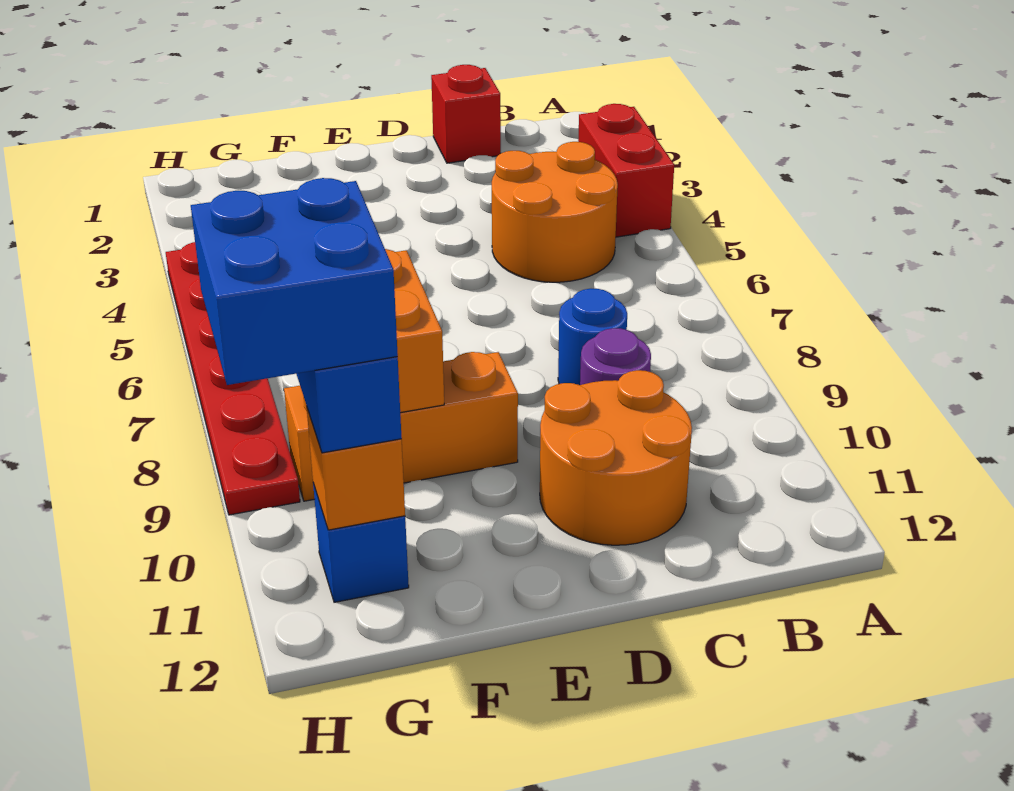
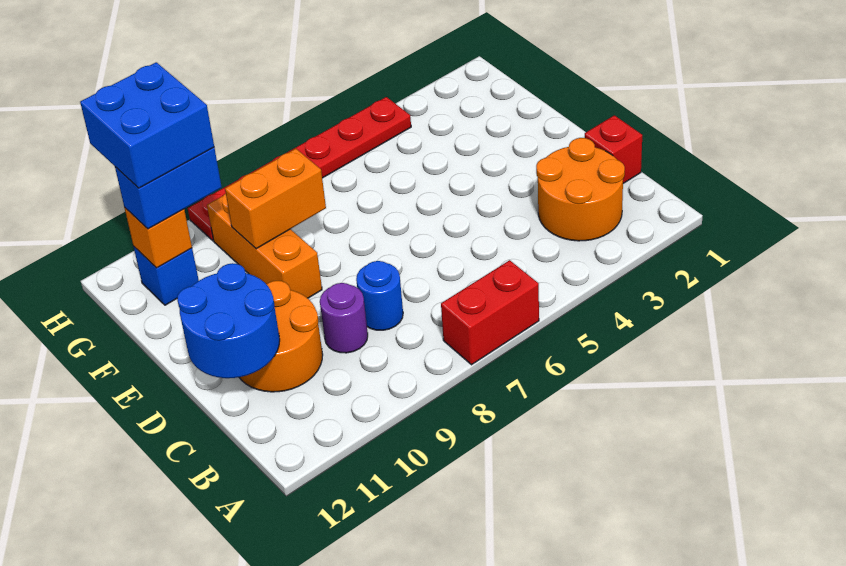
red 1x2 brick [578,104,674,237] -> red 1x2 brick moved to [441,260,539,365]
orange 2x2 round brick [492,142,618,282] -> orange 2x2 round brick moved to [536,138,625,241]
none -> blue 2x2 round brick [177,263,280,378]

